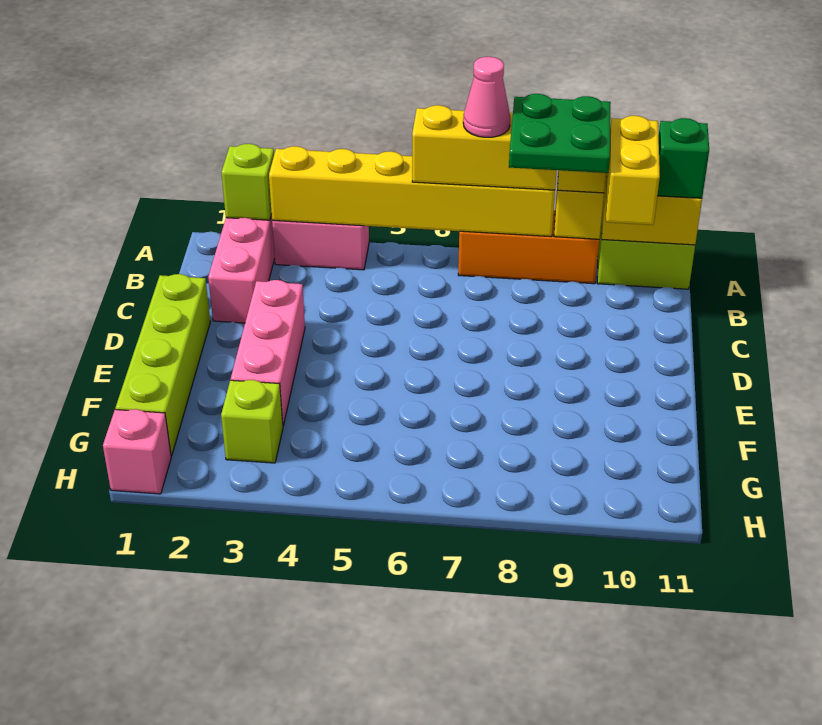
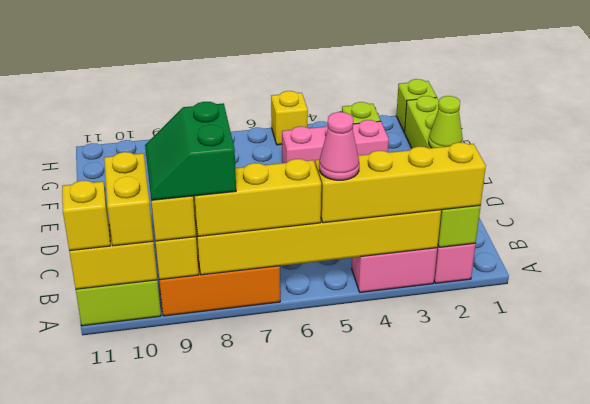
none -> yellow 1x4 brick [316,142,486,223]
pink 1x1 cone [463,57,510,137] -> pink 1x1 cone moved to [319,112,359,180]
green 2x2 plate [509,94,611,173] -> green 2x2 slope [145,102,236,200]
green 1x1 brick [657,118,709,198] -> yellow 1x1 brick [62,180,110,251]
pink 1x3 brick [231,280,305,426] -> pink 1x3 brick turned to [282,120,389,165]
none -> lime 1x1 cone [429,96,463,148]
pink 1x1 brick [103,409,171,494] -> lime 1x1 brick [396,79,437,132]
none -> yellow 1x1 brick [271,91,308,145]

